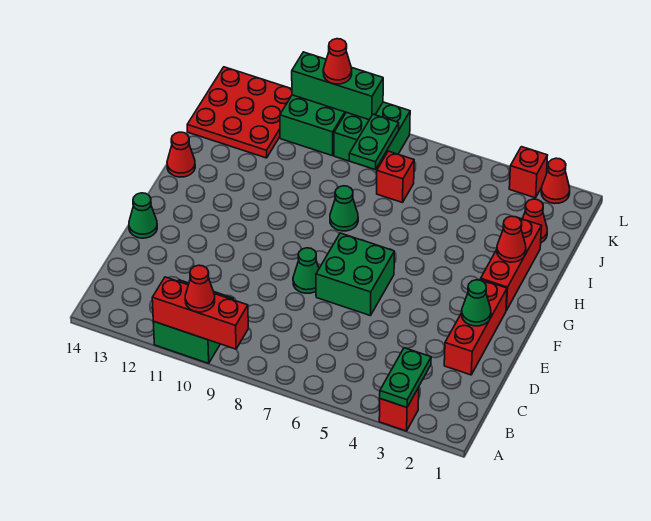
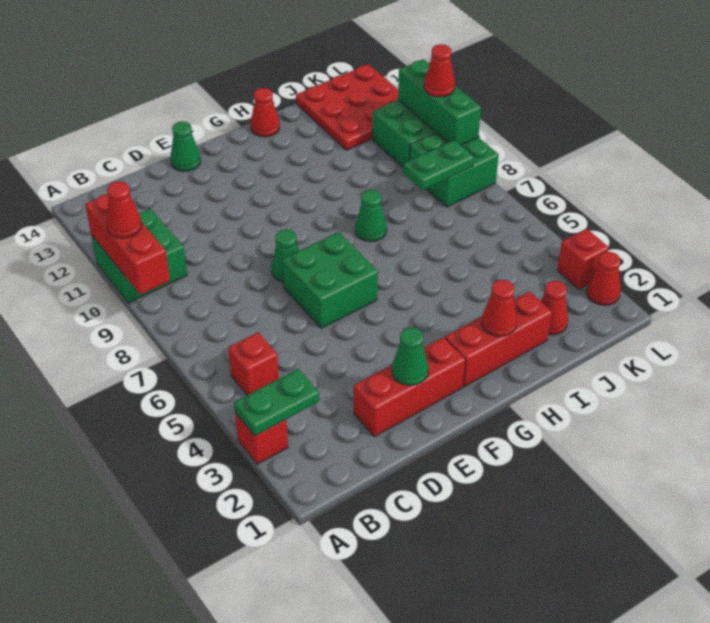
red 1x1 brick [377,151,414,203] -> red 1x1 brick moved to [228,332,279,395]

